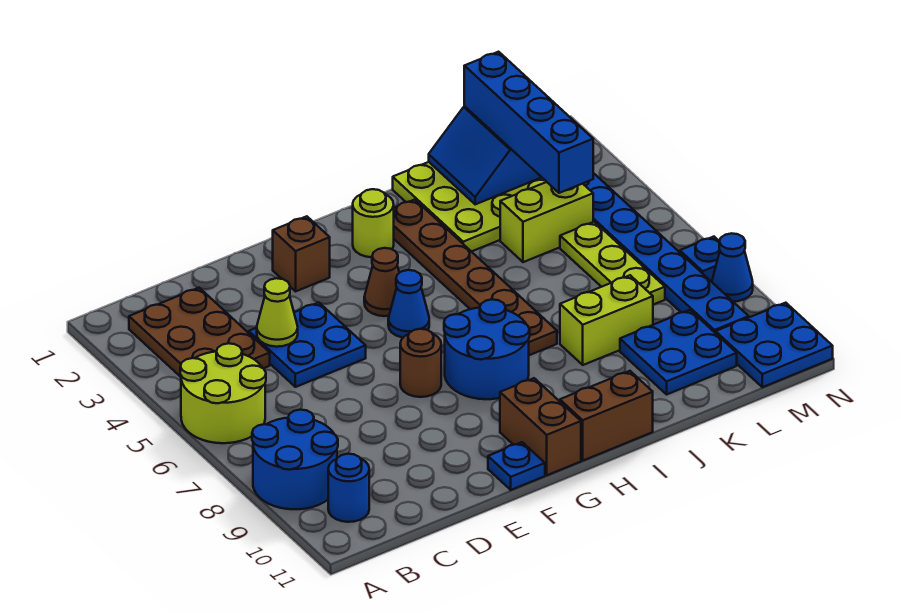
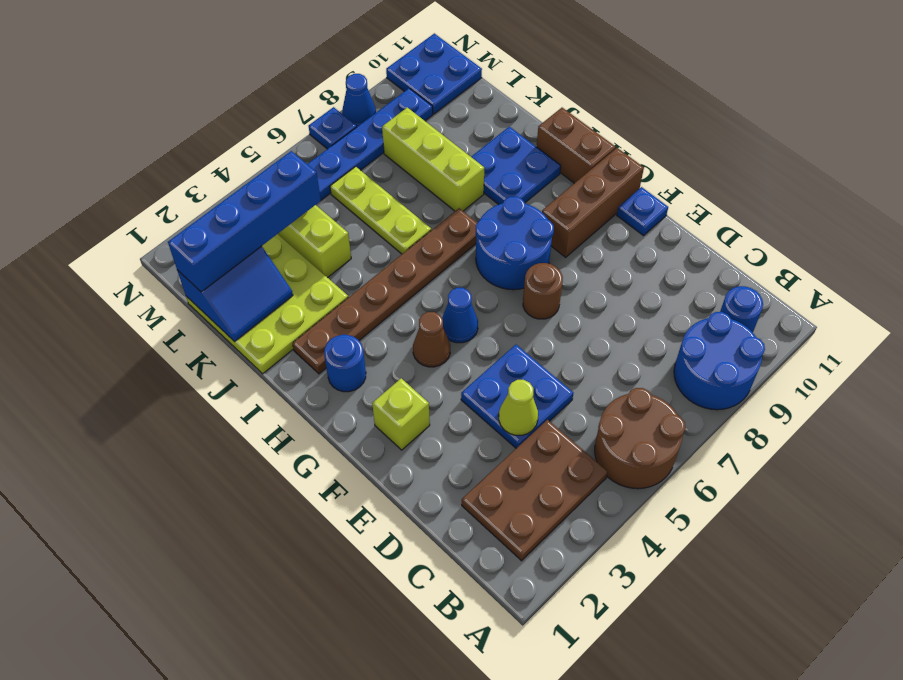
lime 2x2 round brick [180,343,266,443] -> brown 2x2 round brick [595,388,685,489]
brown 1x1 brick [273,216,330,291] -> lime 1x1 brick [372,378,430,450]
brown 1x2 brick [500,378,581,475] -> brown 1x3 brick [542,148,644,257]
lime 1x1 round brick [353,189,394,257] -> blue 1x1 round brick [324,335,366,392]
lime 1x2 brick [560,275,653,365] -> lime 1x3 brick [382,107,484,211]
blue 2x2 plate [620,310,737,394] -> blue 2x2 plate moved to [471,127,561,205]
lime 1x3 plate [560,222,665,305] -> lime 1x3 plate turned to [330,167,431,254]

